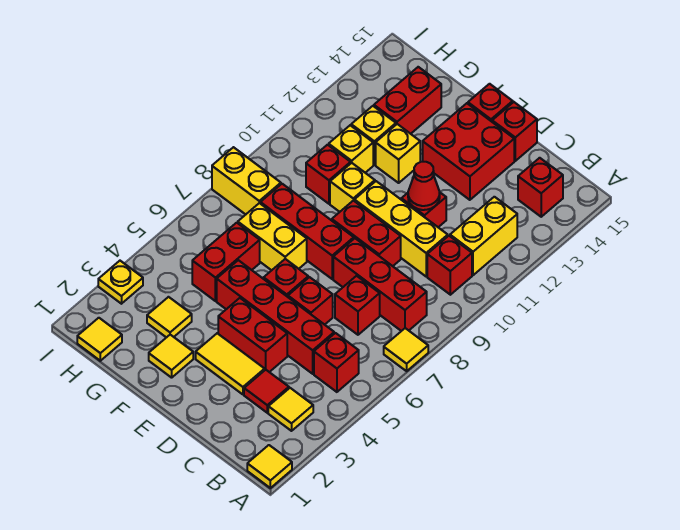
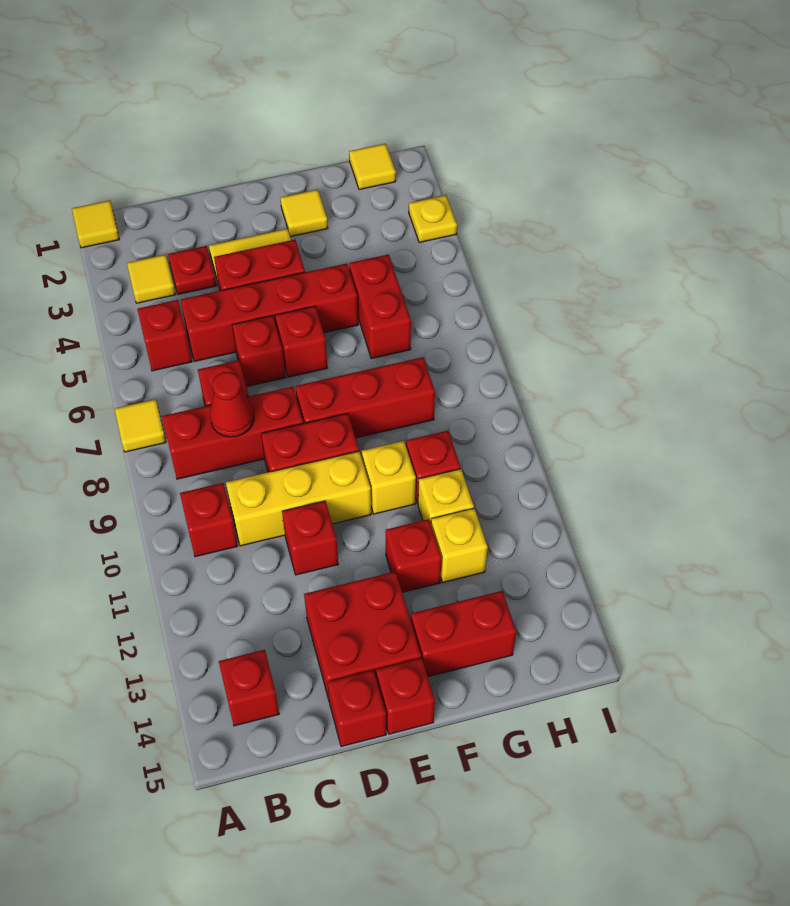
yellow 1x2 brick [450,197,517,275] -> none
red 1x1 tile [244,370,289,413] -> red 1x1 plate [168,246,216,294]
red 1x1 cone [408,162,440,210] -> red 1x1 cone moved to [210,372,254,437]
yellow 1x2 brick [238,203,307,270] -> none
yellow 1x1 brick [376,124,420,183] -> red 1x1 brick [386,519,442,592]
yellow 1x1 tile [147,297,192,338] -> none
red 1x2 brick [374,67,441,134] -> red 1x2 brick turned to [411,591,516,677]
yellow 1x2 brick [212,147,281,214] -> none

